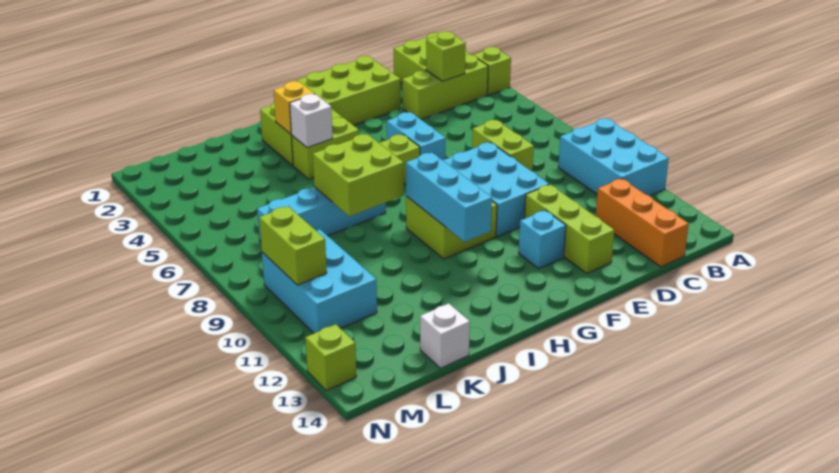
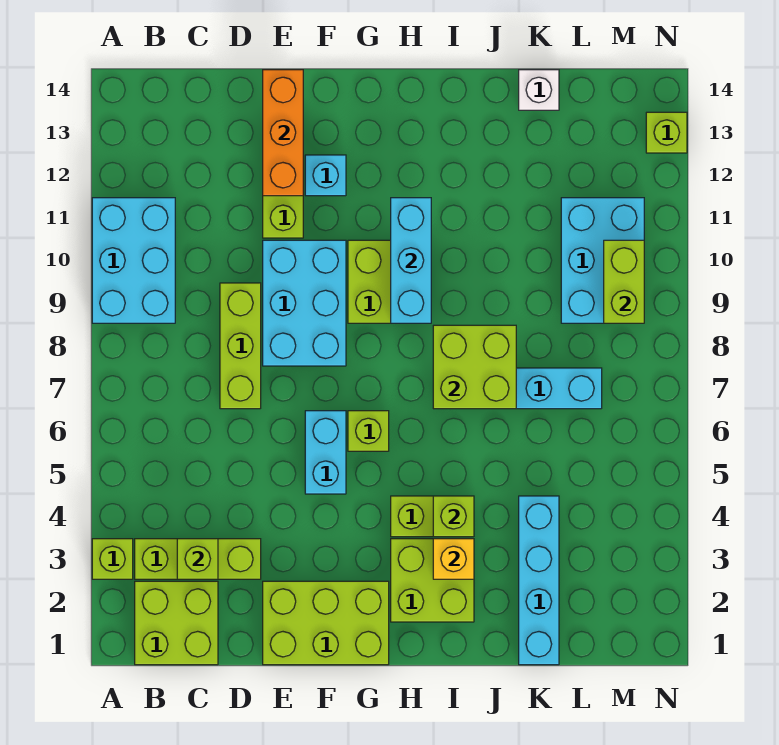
orange 1x3 brick [596,178,689,267] -> orange 1x3 brick moved to [263,70,303,196]
lime 1x2 brick [472,120,534,171] -> lime 1x3 brick [220,283,261,409]
white 1x1 brick [290,94,333,148] -> lime 1x1 brick [433,496,474,537]
none -> cyan 1x4 brick [519,496,559,665]

